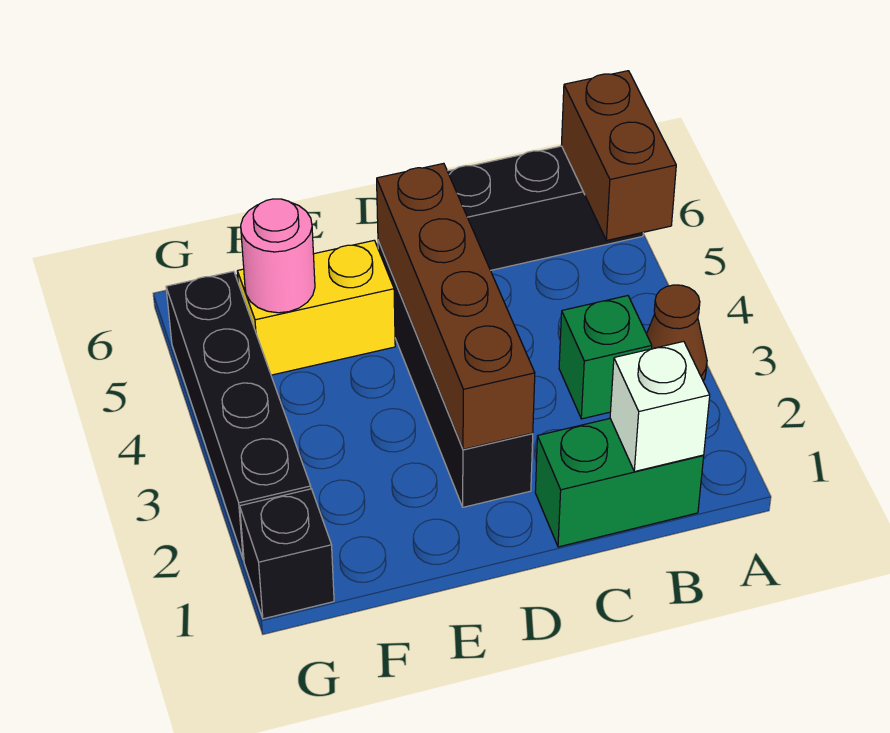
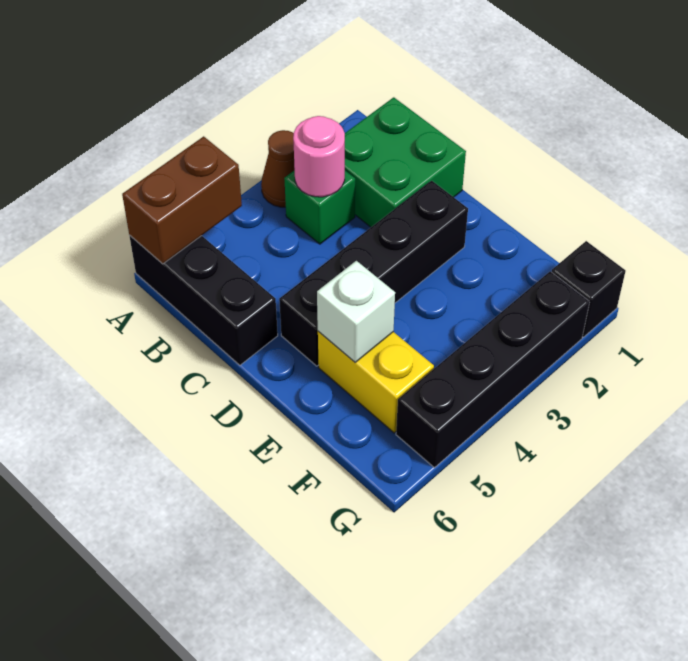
green 1x2 brick [535,419,704,547] -> green 2x2 brick [345,97,466,227]
white 1x1 brick [610,341,710,472] -> white 1x1 brick moved to [317,261,395,362]
brown 1x4 brick [377,163,535,449] -> none
pink 1x1 round brick [241,199,315,313] -> pink 1x1 round brick moved to [293,116,345,197]

